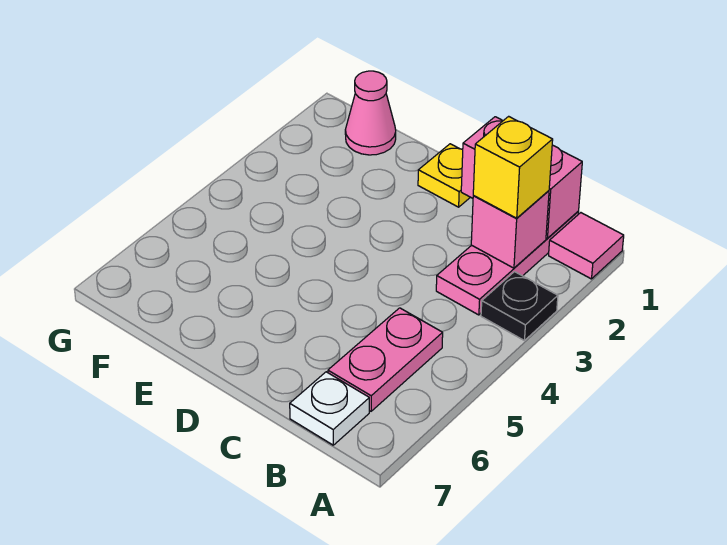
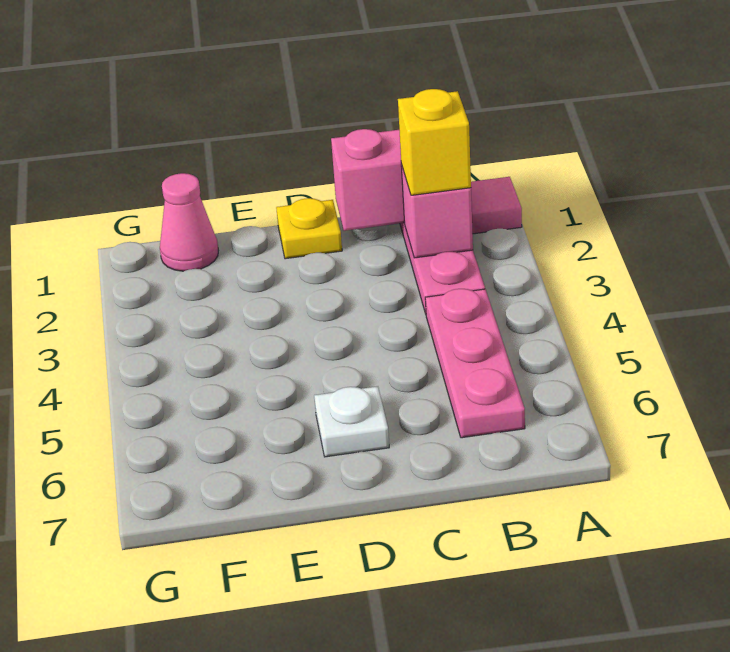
black 1x1 plate [481,272,558,340] -> none
pink 1x2 plate [328,308,443,411] -> pink 1x3 plate [425,289,525,438]
white 1x1 plate [290,372,369,445] -> white 1x1 plate moved to [314,386,389,457]

